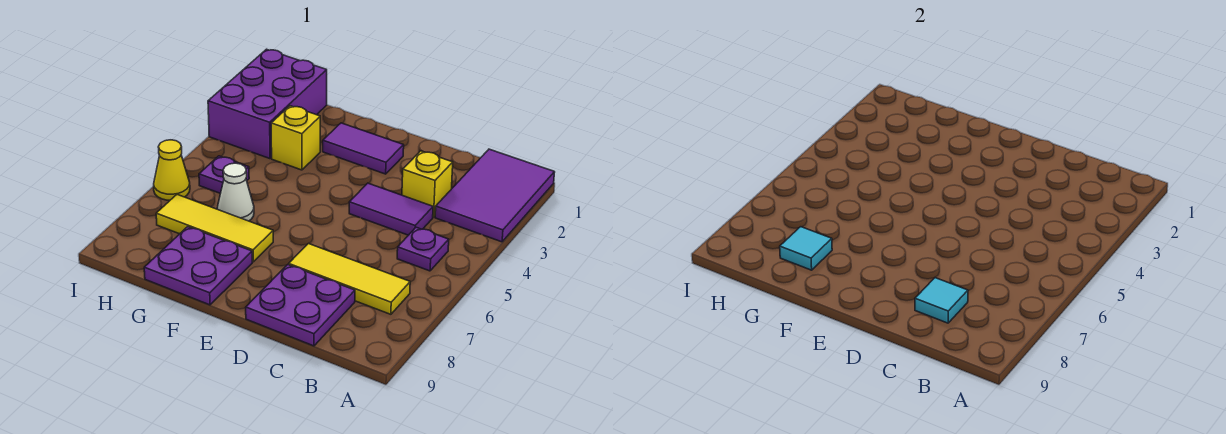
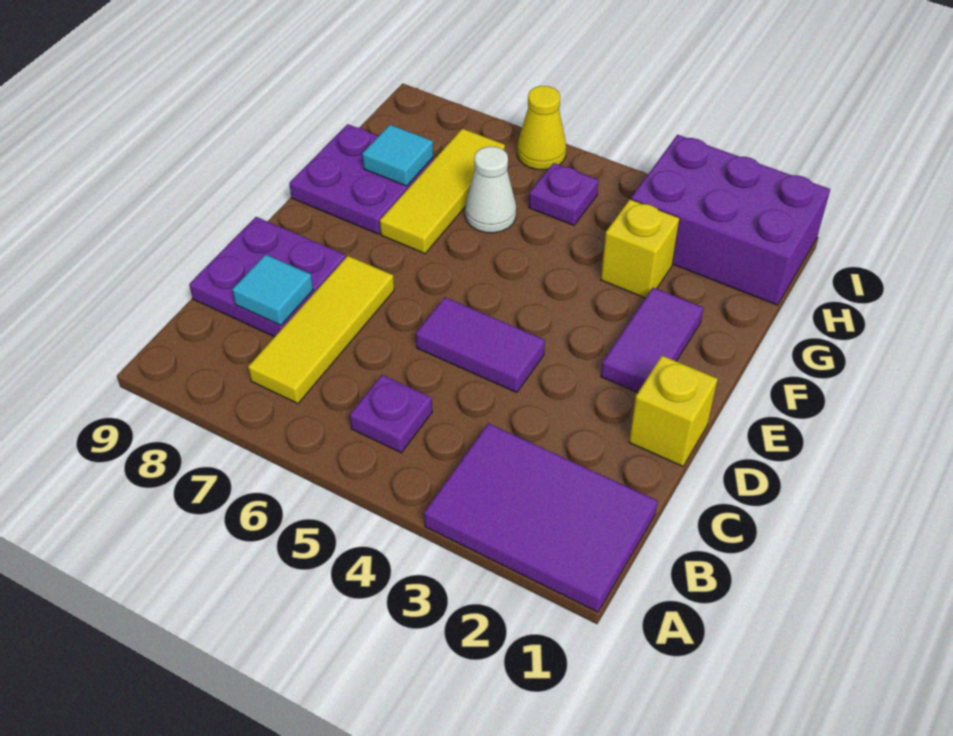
yellow 1x1 brick [402,151,453,217] -> yellow 1x1 brick moved to [629,356,718,466]
purple 1x2 tile [349,183,433,235] -> purple 1x2 tile turned to [416,297,545,393]

